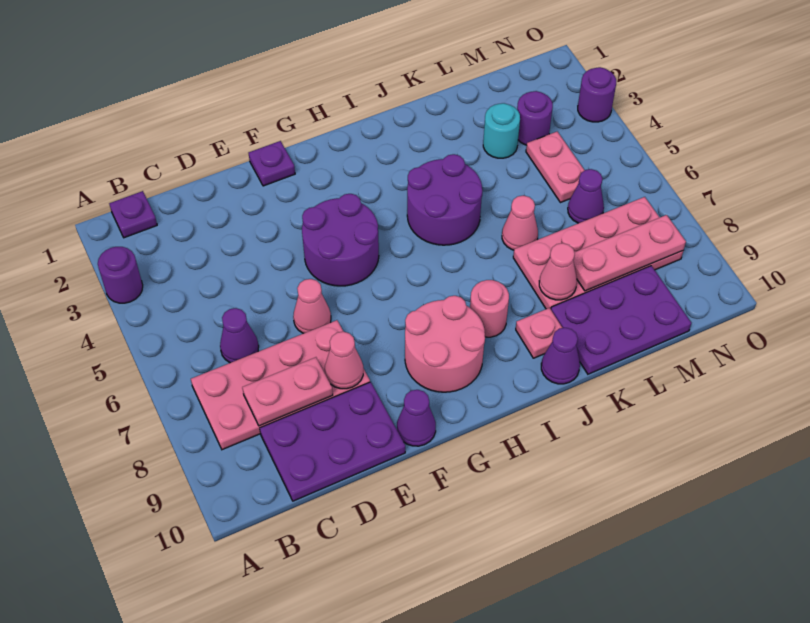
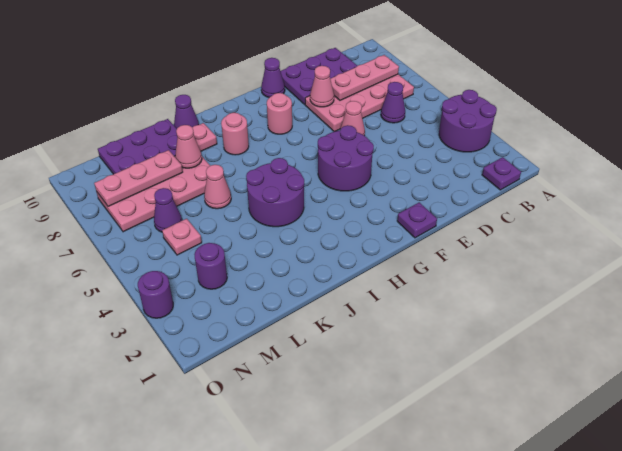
purple 1x1 round brick [98,247,143,303] -> purple 2x2 round brick [439,90,497,152]
pink 1x2 plate [242,357,333,426] -> pink 1x3 plate [330,55,399,100]
pink 2x2 round brick [405,296,485,392] -> pink 1x1 round brick [267,93,292,134]
cyan 1x1 round brick [483,103,520,158] -> none
pink 1x2 plate [526,132,585,203] -> pink 1x1 plate [162,219,202,255]

